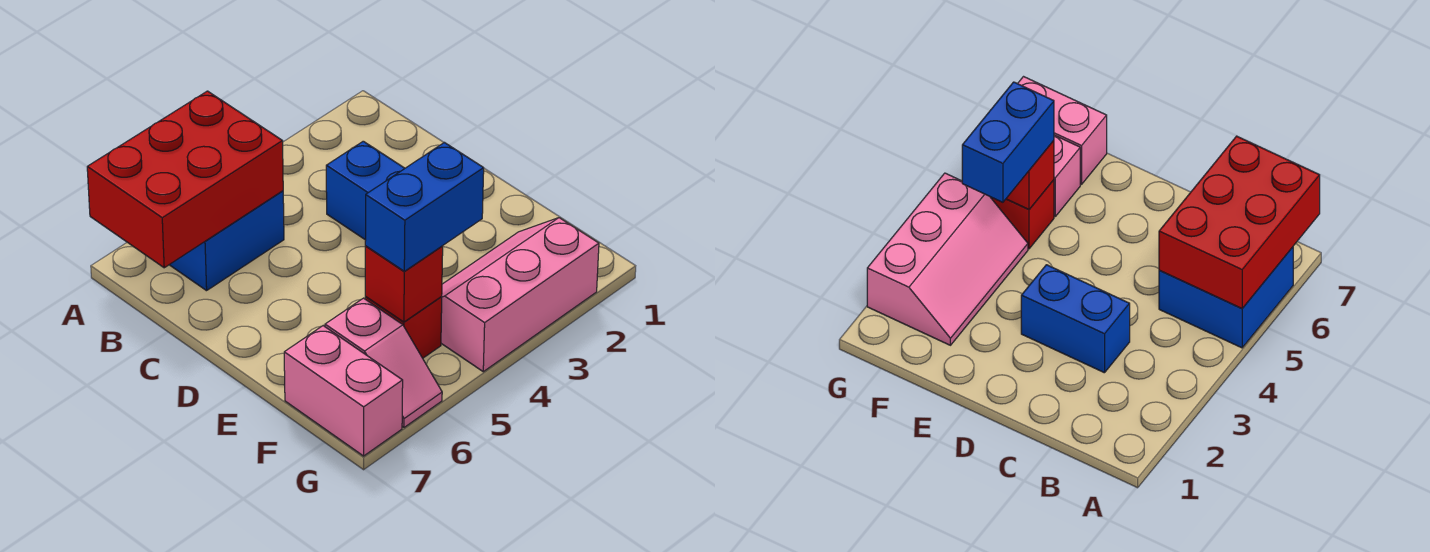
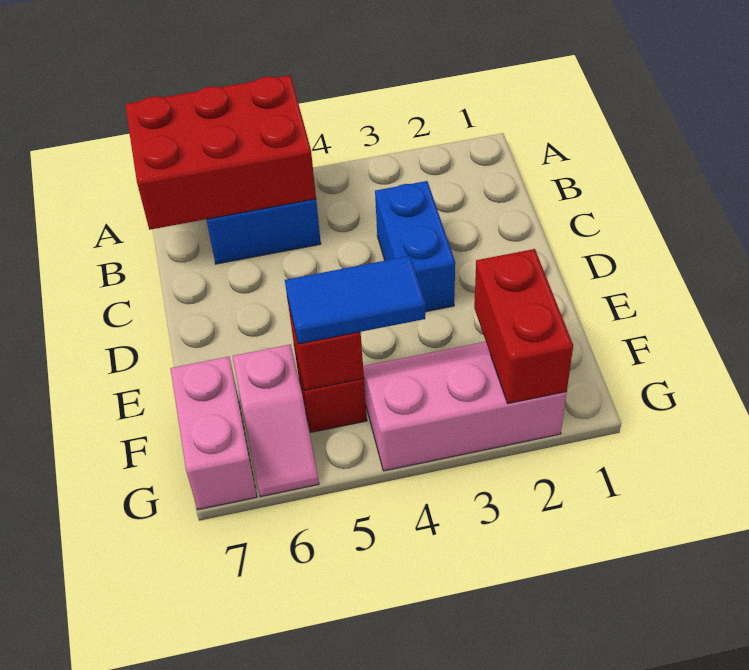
none -> red 1x2 brick [474,249,573,404]
blue 1x2 brick [365,143,484,271] -> blue 1x2 tile [285,256,425,344]

